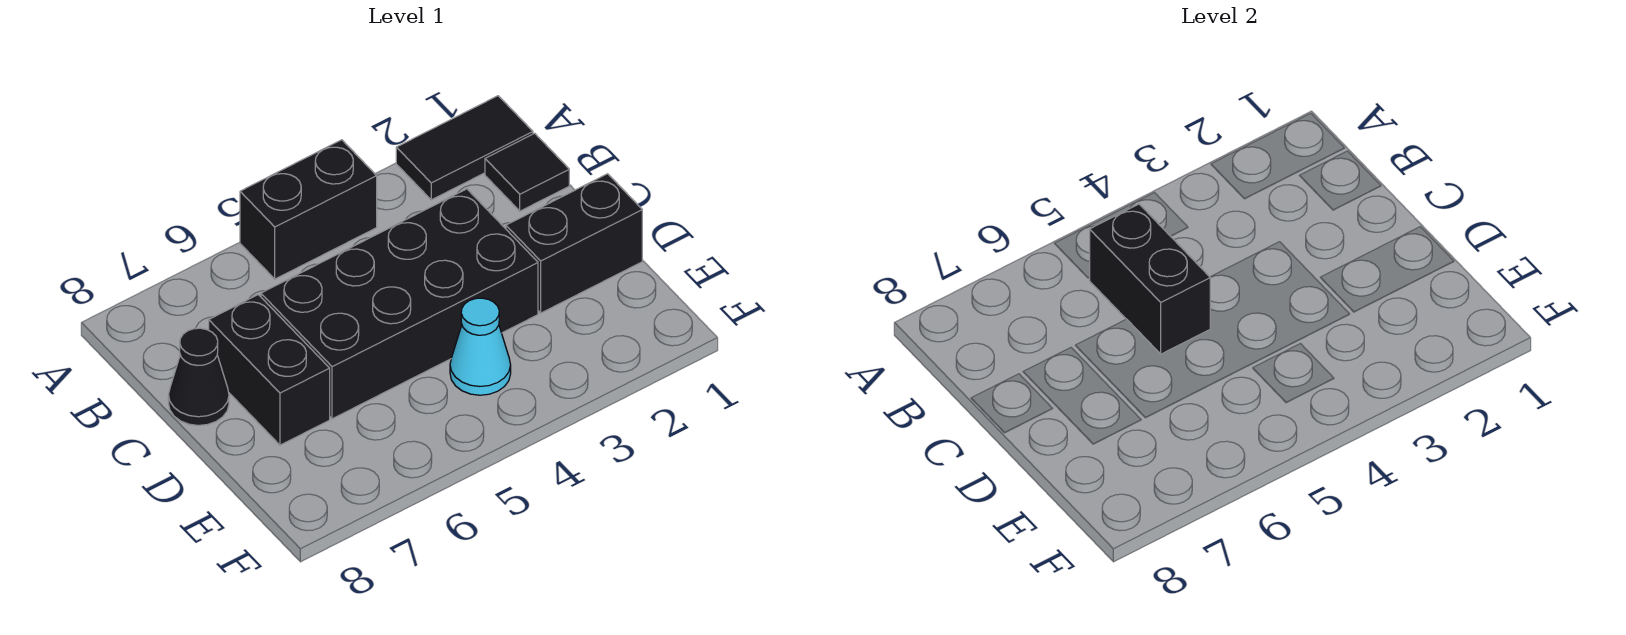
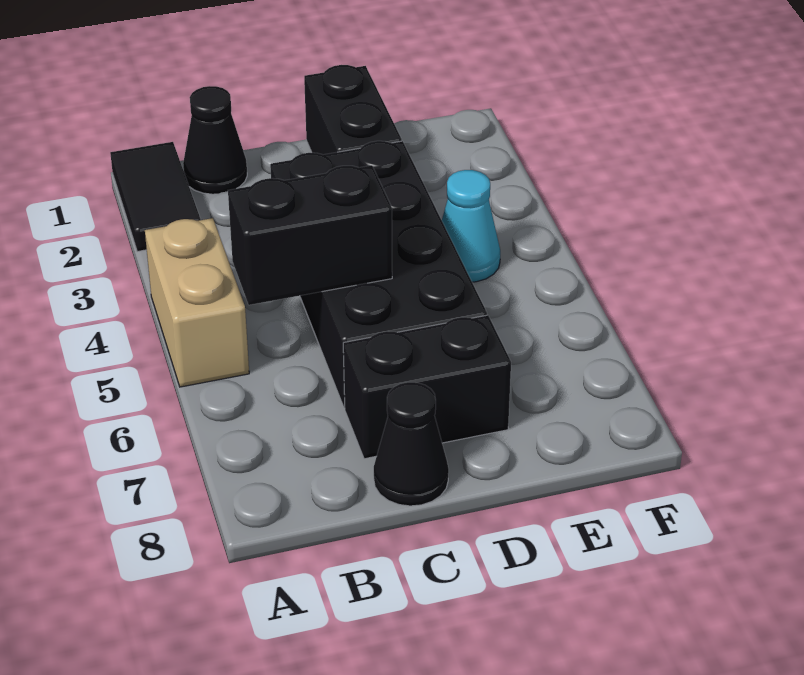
black 1x2 brick [240,140,377,279] -> tan 1x2 brick [145,218,249,387]
black 1x1 tile [485,133,569,211] -> black 1x1 cone [183,86,247,194]

